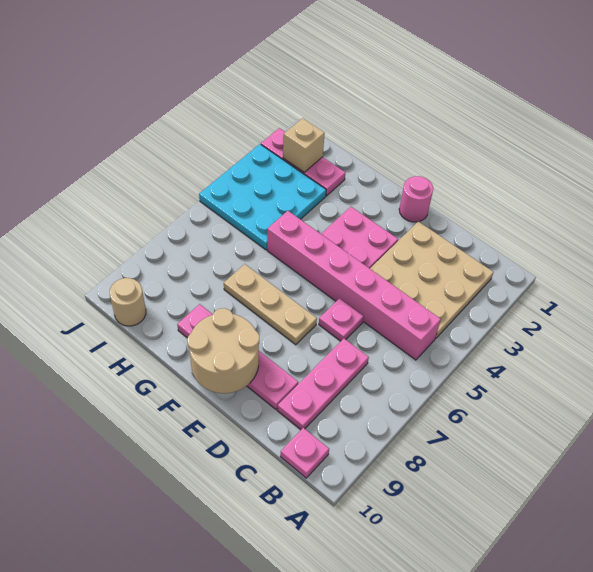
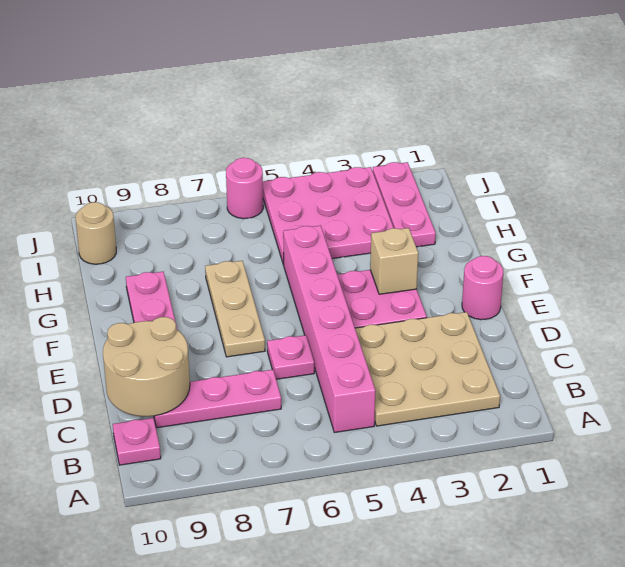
tan 2x2 round brick [187,308,259,393] -> tan 2x2 round brick moved to [103,317,190,416]
cyan 3x3 plate [199,144,326,250] -> pink 3x3 plate [263,167,394,265]
tan 1x1 brick [283,118,325,172] -> tan 1x1 brick moved to [370,228,418,294]
none -> pink 1x1 round brick [226,158,263,219]

